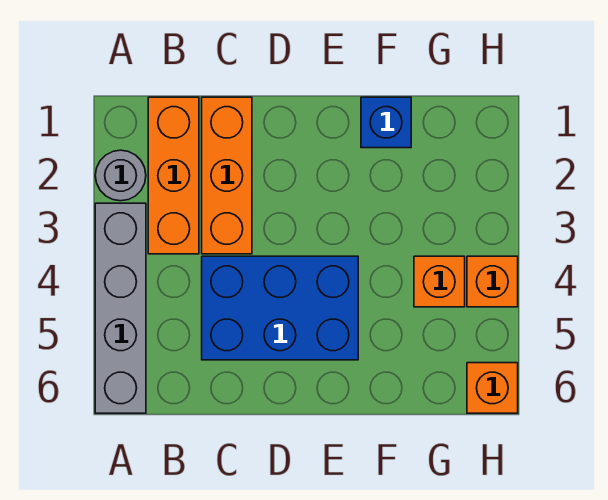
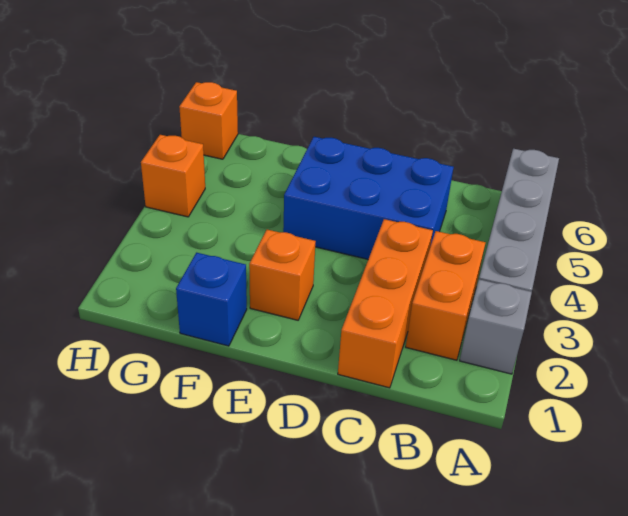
grey 1x1 round brick [95,150,146,201] -> grey 1x1 brick [460,279,532,374]
orange 1x3 brick [148,97,199,254] -> orange 1x2 brick [406,231,486,360]
orange 1x1 brick [414,256,465,307] -> orange 1x1 brick moved to [249,230,316,320]

